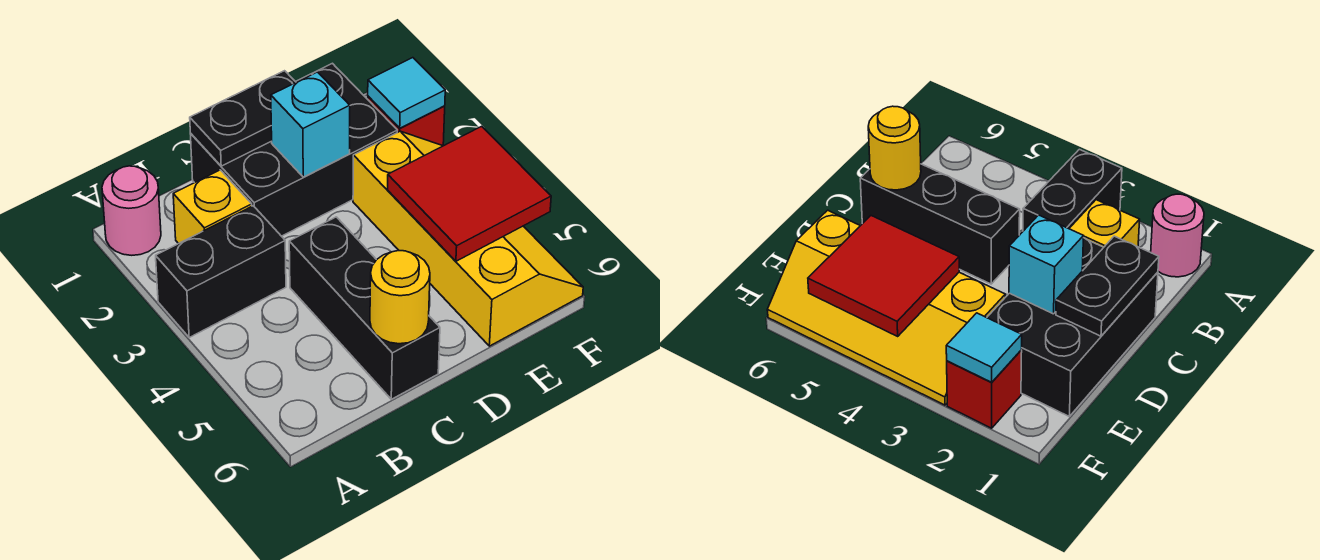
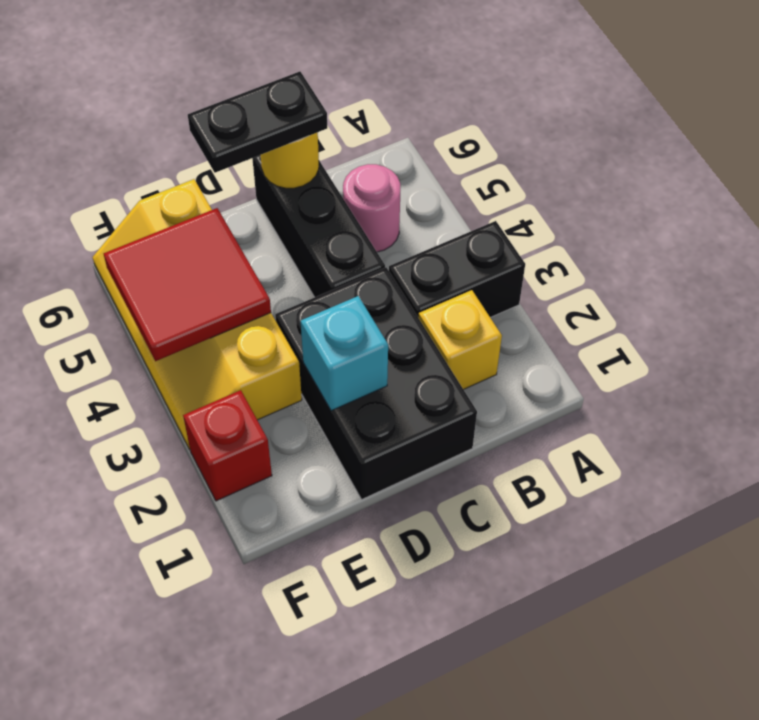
pink 1x1 round brick [102,166,161,255] -> pink 1x1 round brick moved to [343,164,400,252]
black 2x3 brick [191,63,397,236] -> black 2x3 brick turned to [275,267,477,499]
black 1x2 plate [190,71,296,166] -> black 1x2 plate moved to [188,71,327,173]
cyan 1x1 tile [368,58,445,128] -> none

